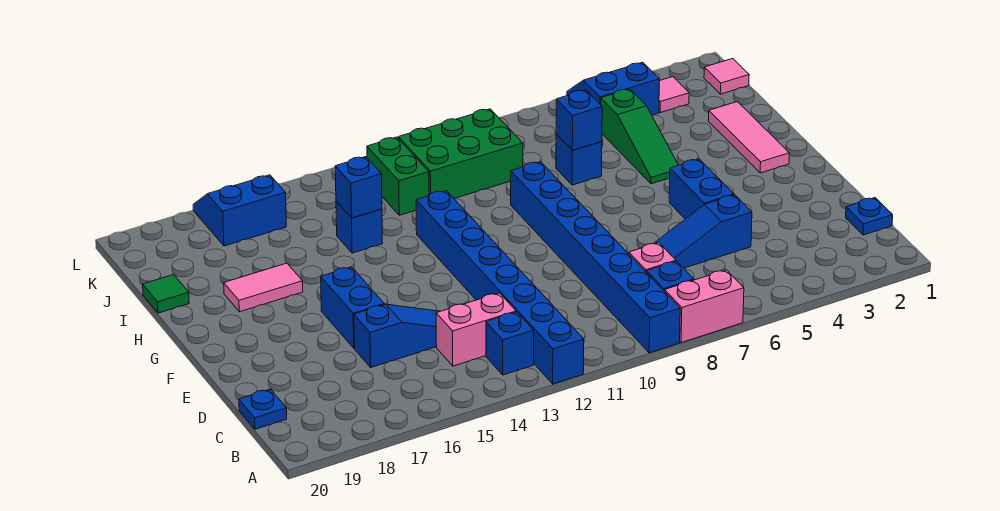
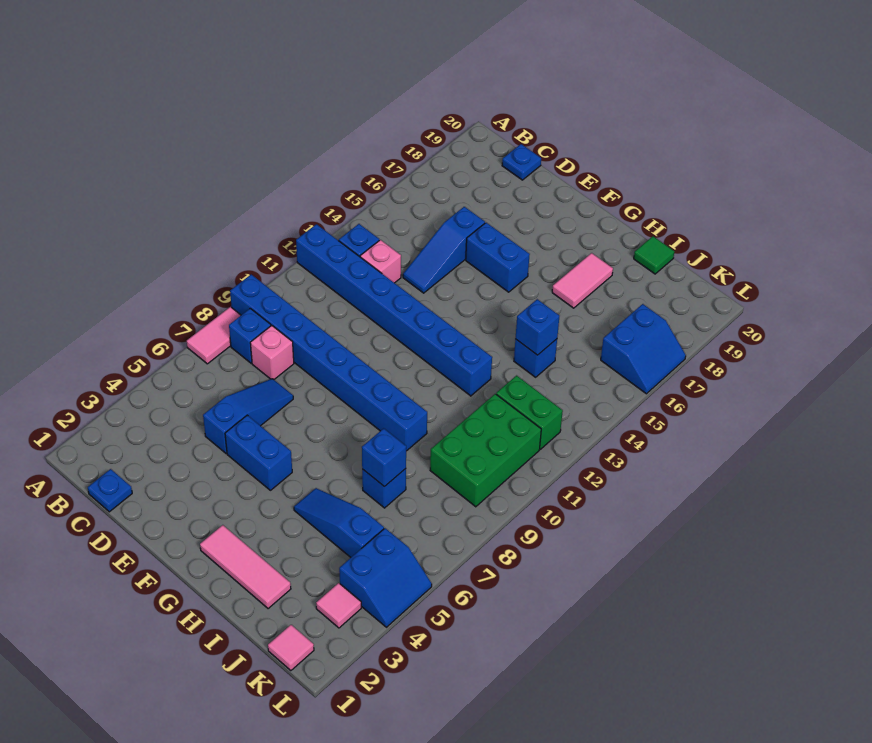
pink 1x2 brick [665,270,744,343] -> pink 1x2 tile [187,307,241,364]
pink 1x2 brick [436,293,516,366] -> pink 1x1 brick [360,240,401,283]
green 1x3 slope [601,89,678,184] -> blue 1x3 slope [294,488,384,557]

